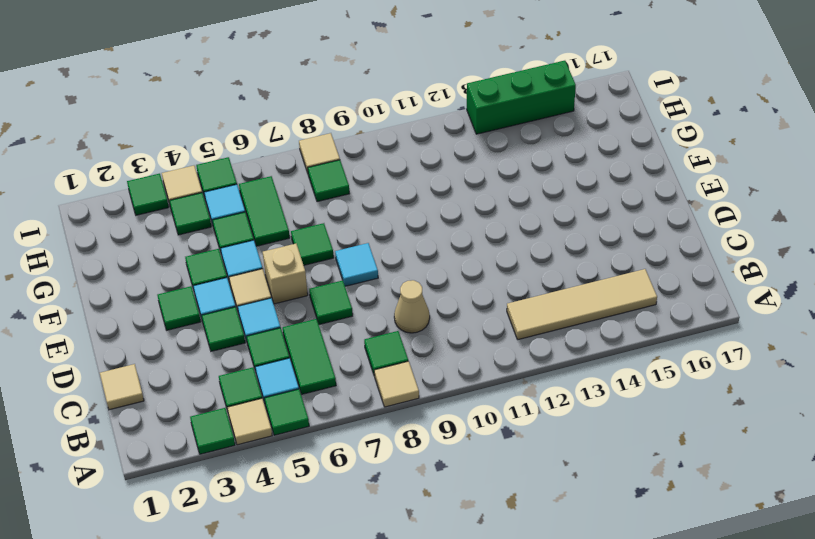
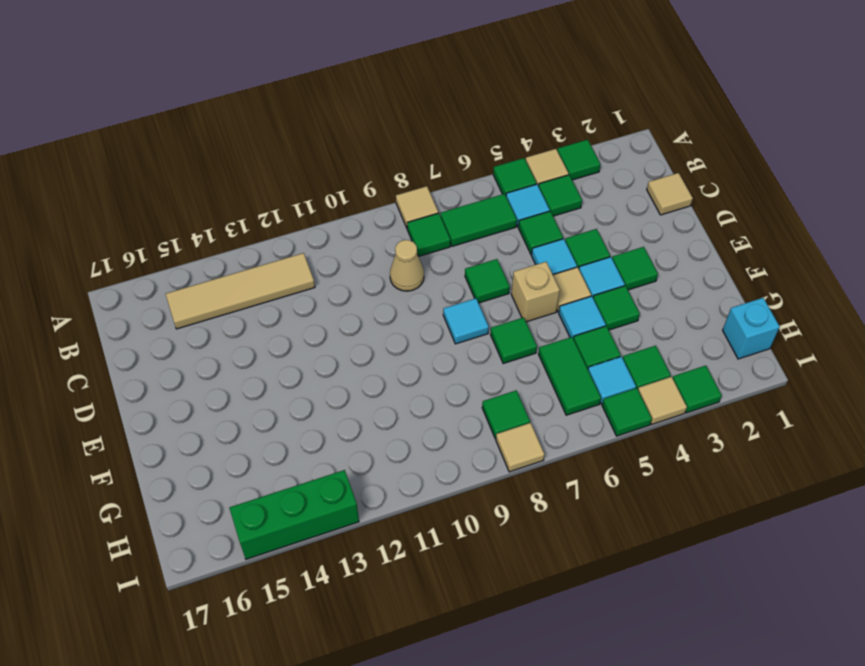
green 1x2 tile [283,319,336,394] -> green 1x2 tile turned to [441,194,517,246]
none -> cyan 1x1 brick [723,298,780,359]

